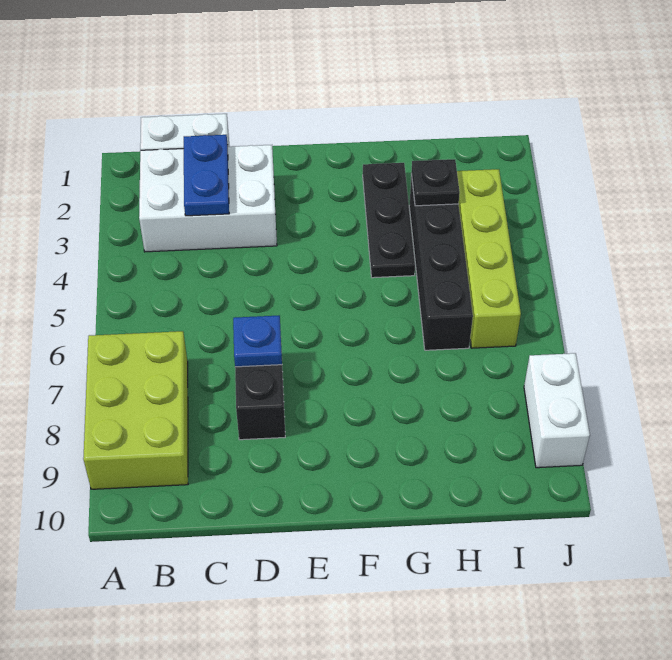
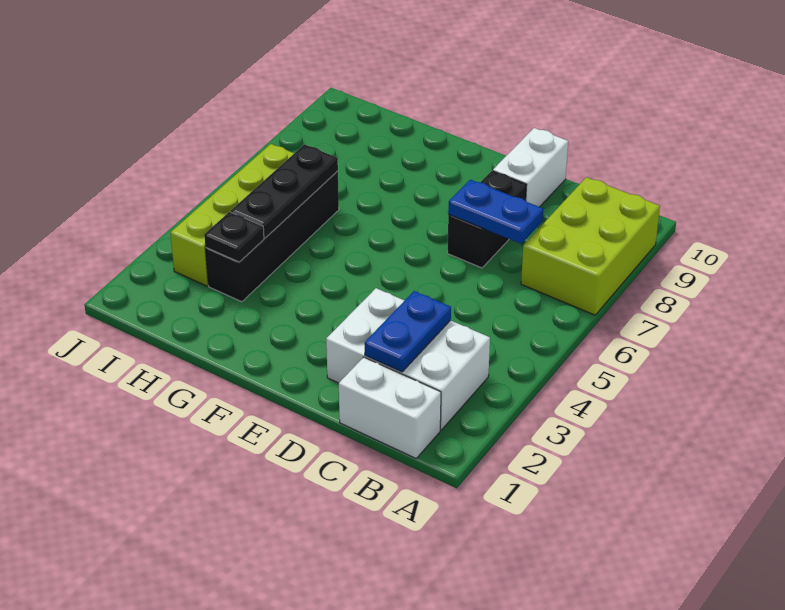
blue 1x1 plate [233,316,282,367] -> blue 1x2 plate [448,180,543,244]
black 1x3 plate [363,163,415,278] -> black 1x3 plate moved to [231,144,338,238]
white 1x2 brick [524,353,590,468] -> white 1x2 brick moved to [493,128,568,207]

